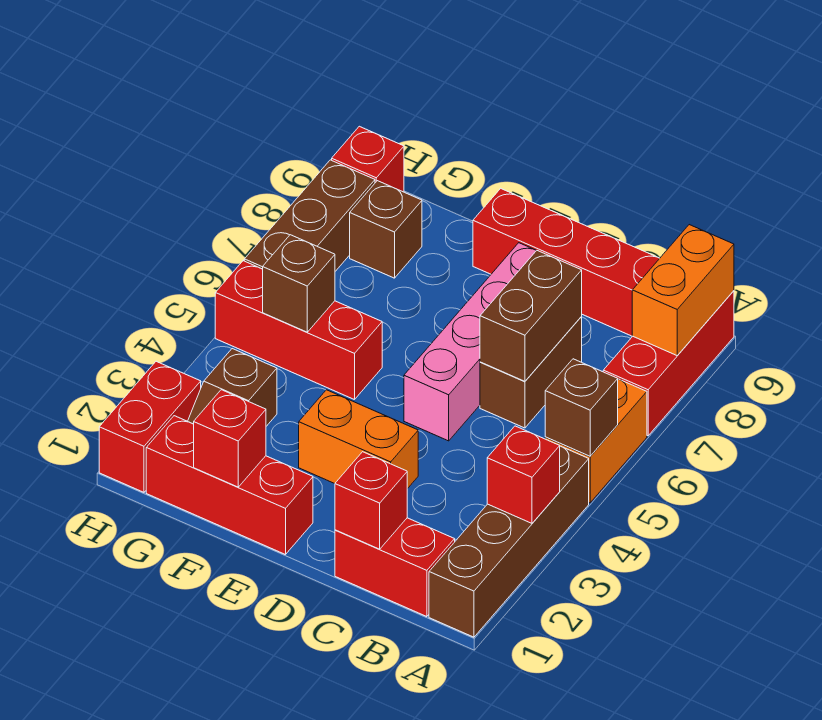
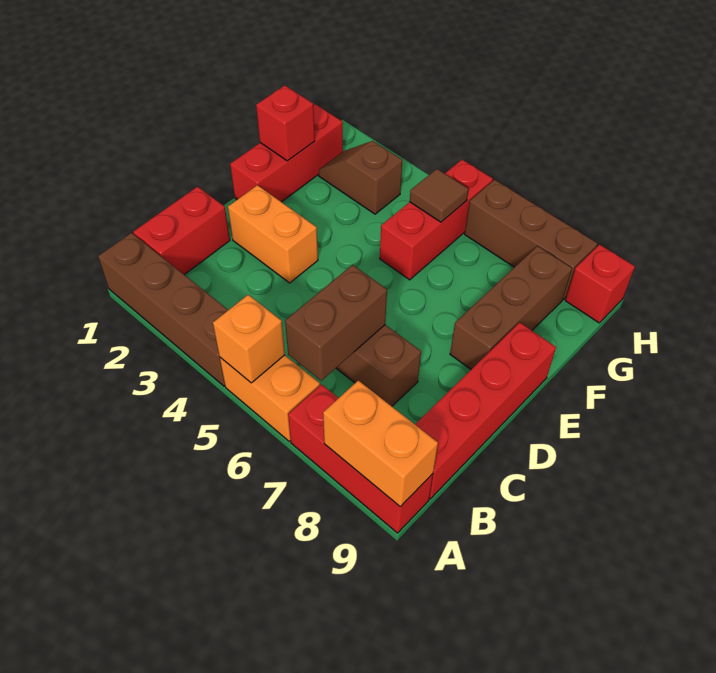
red 1x1 brick [487,426,560,523] -> none
brown 1x1 brick [545,359,618,456] -> orange 1x1 brick [213,295,285,383]
red 1x1 brick [335,452,407,549] -> none
brown 1x2 brick [480,250,582,381] -> brown 1x2 brick turned to [285,265,387,381]
orange 1x2 brick [299,390,418,489] -> orange 1x2 brick turned to [228,185,318,283]
pink 1x4 brick [404,243,536,441] -> none
brown 1x1 brick [263,235,335,332] -> brown 1x1 tile [410,169,468,222]
brown 1x1 brick [350,181,422,278] -> brown 1x3 brick [450,246,572,369]
red 1x2 brick [99,361,201,492] -> none

